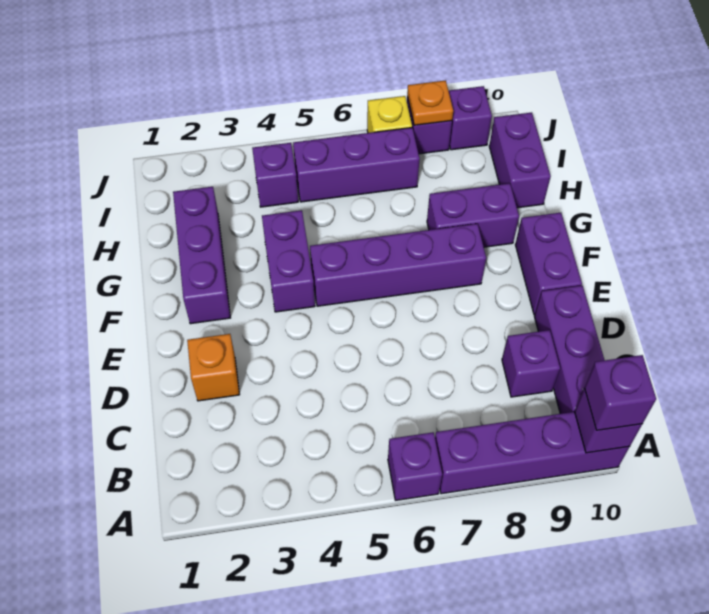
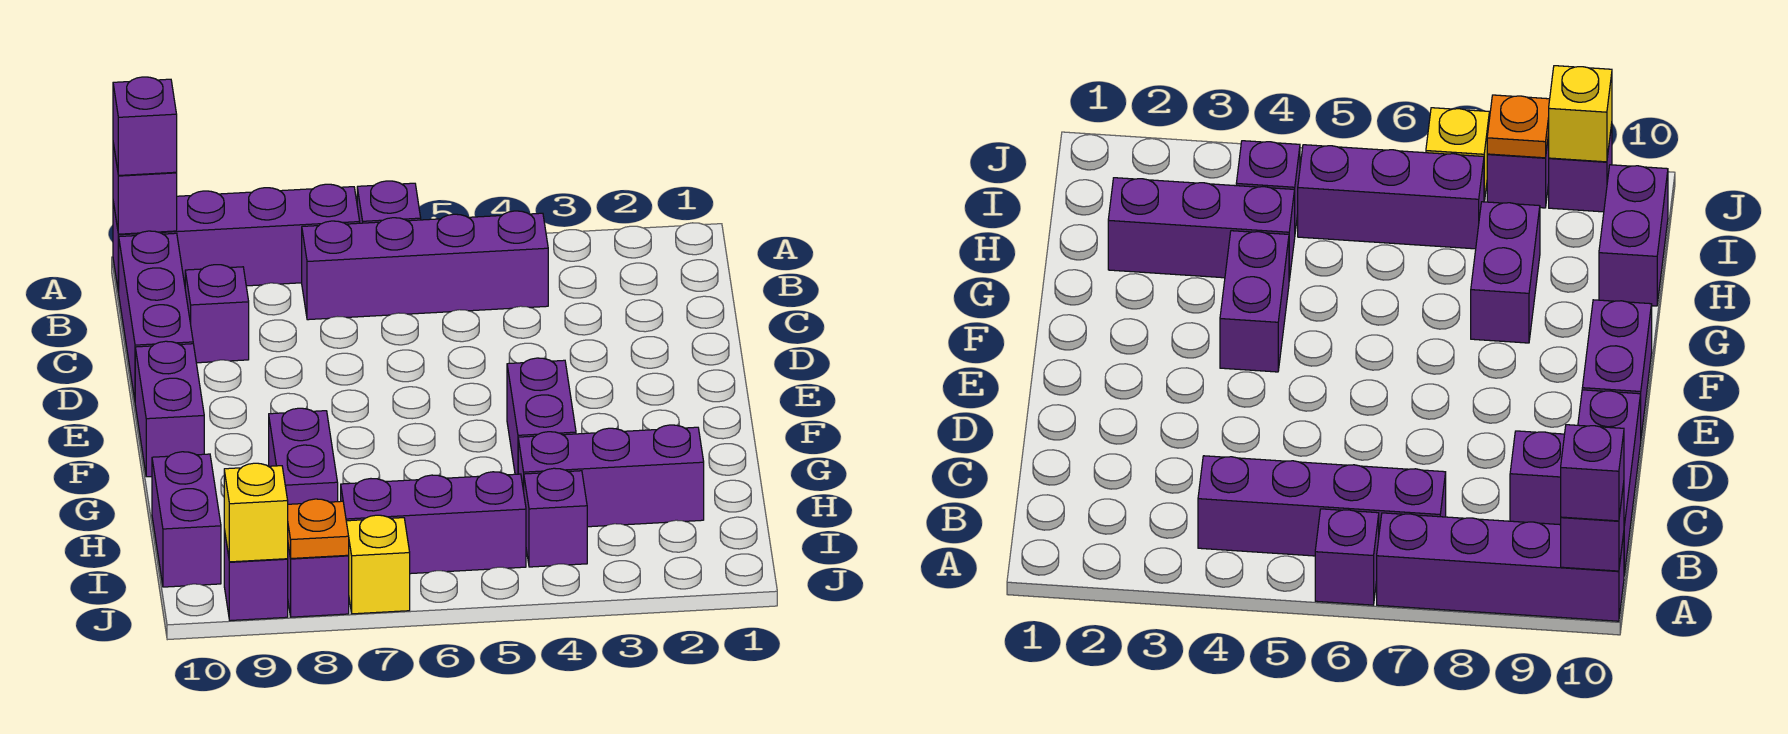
orange 1x1 brick [187,334,240,401] -> none
purple 1x3 brick [173,187,230,324] -> purple 1x3 brick turned to [518,425,704,527]
purple 1x4 brick [310,224,486,306] -> purple 1x4 brick moved to [302,211,548,320]
purple 1x2 brick [427,183,519,247] -> purple 1x2 brick turned to [269,408,338,504]
none -> yellow 1x1 brick [224,463,288,562]

